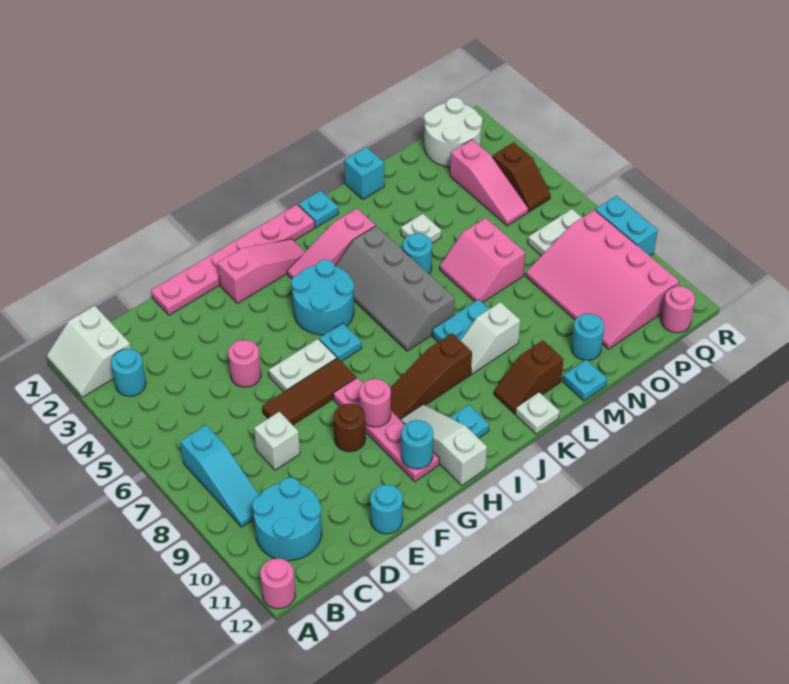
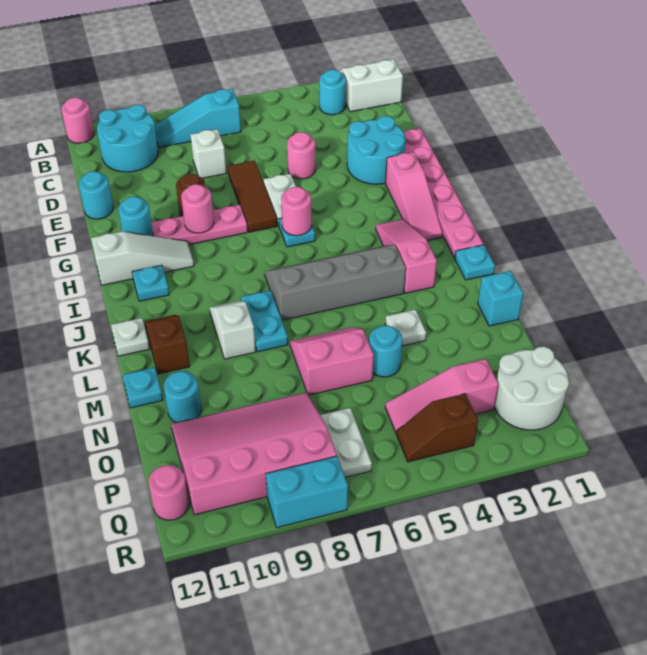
cyan 2x2 round brick [291,259,354,335] -> cyan 2x2 round brick moved to [347,116,406,184]
none -> pink 1x1 round brick [281,187,312,236]
brown 1x3 slope [390,333,472,419] -> none
cyan 1x1 round brick [403,233,432,274] -> cyan 1x1 round brick moved to [369,326,402,377]

